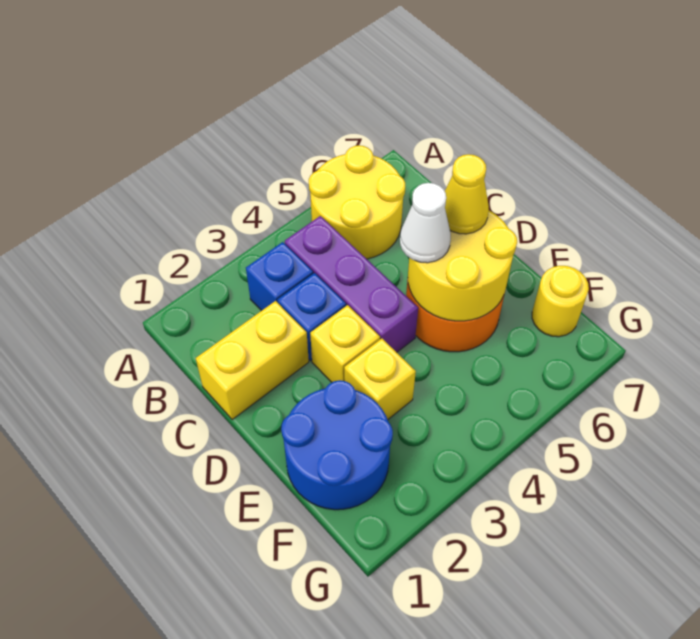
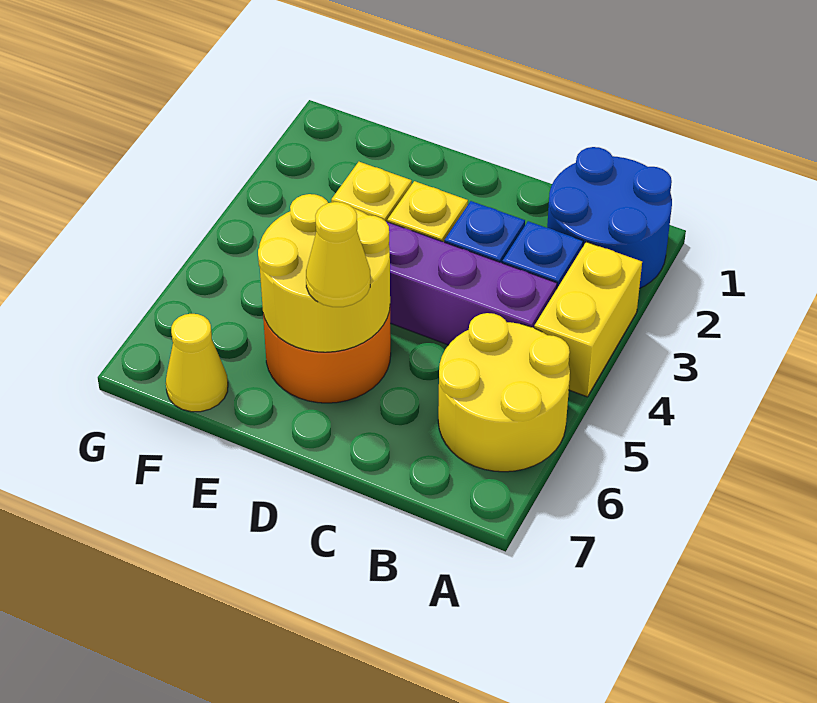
yellow 1x2 brick [196,301,309,420] -> yellow 1x2 brick moved to [534,242,642,397]
white 1x1 cone [400,183,451,263] -> none
blue 2x2 round brick [281,380,393,510] -> blue 2x2 round brick moved to [547,147,672,289]
yellow 1x1 round brick [532,266,589,337] -> yellow 1x1 cone [166,314,228,412]

